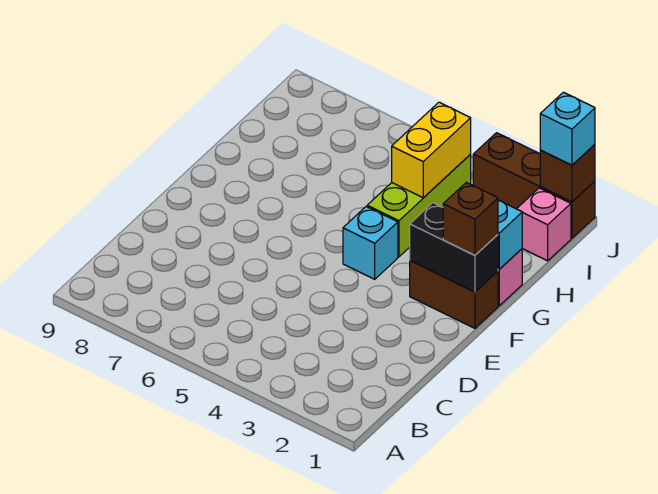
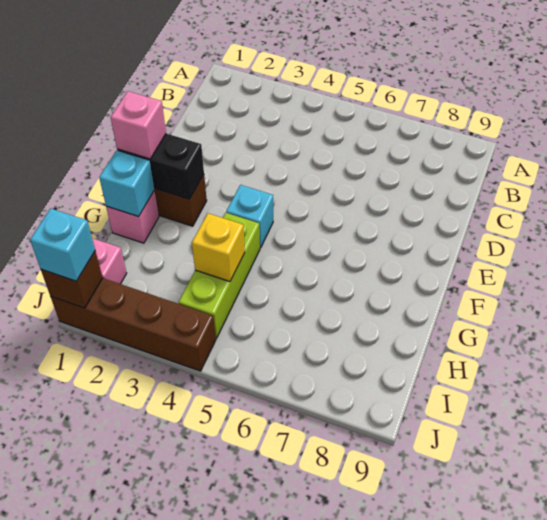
brown 1x1 brick [443,182,498,255] -> pink 1x1 brick [111,91,166,159]
yellow 1x2 brick [392,102,471,198] -> yellow 1x1 brick [192,213,245,282]
brown 1x3 brick [473,133,595,238] -> brown 1x4 brick [51,278,216,371]

